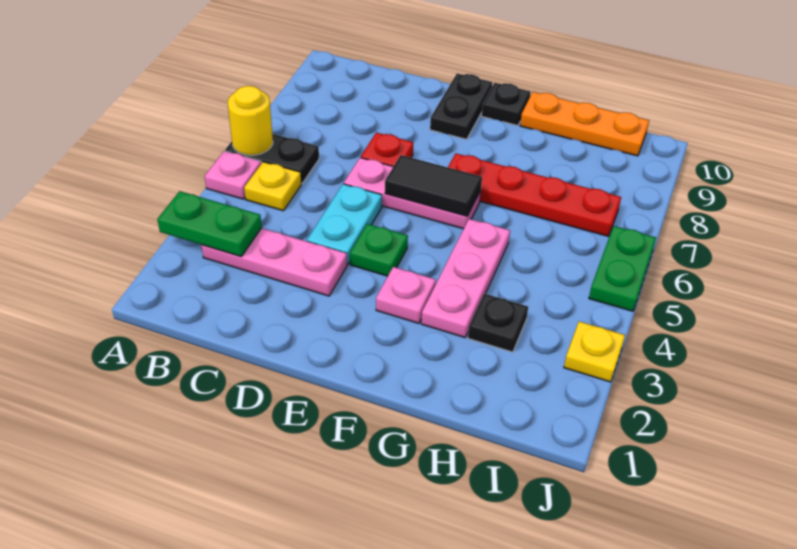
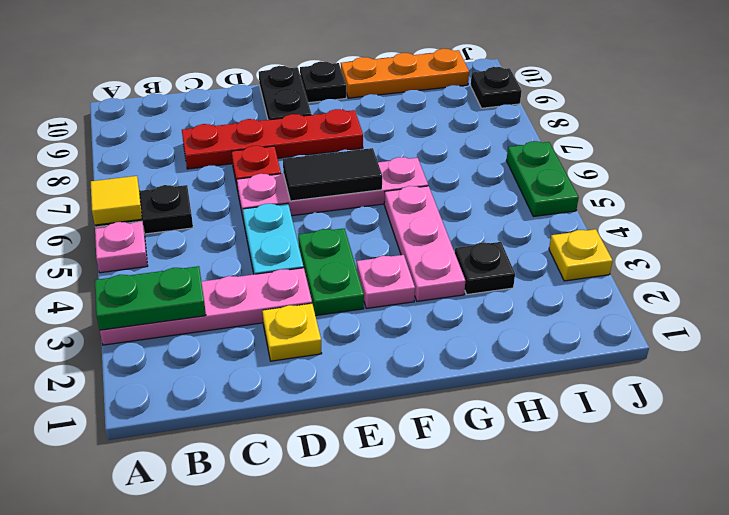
yellow 1x1 round brick [228,86,273,155] -> yellow 1x1 tile [91,176,142,225]
pink 1x3 plate [201,228,347,296] -> pink 1x4 plate [100,268,312,345]
yellow 1x1 plate [244,162,301,211] -> yellow 1x1 plate moved to [262,304,322,361]
pink 1x3 plate [344,158,481,229] -> pink 1x4 plate [237,157,428,221]
green 1x1 plate [350,224,408,276] -> green 1x2 plate [298,228,364,316]
red 1x4 plate [448,154,621,236] -> red 1x4 plate moved to [182,109,363,169]
none -> black 1x1 plate [471,67,522,108]

